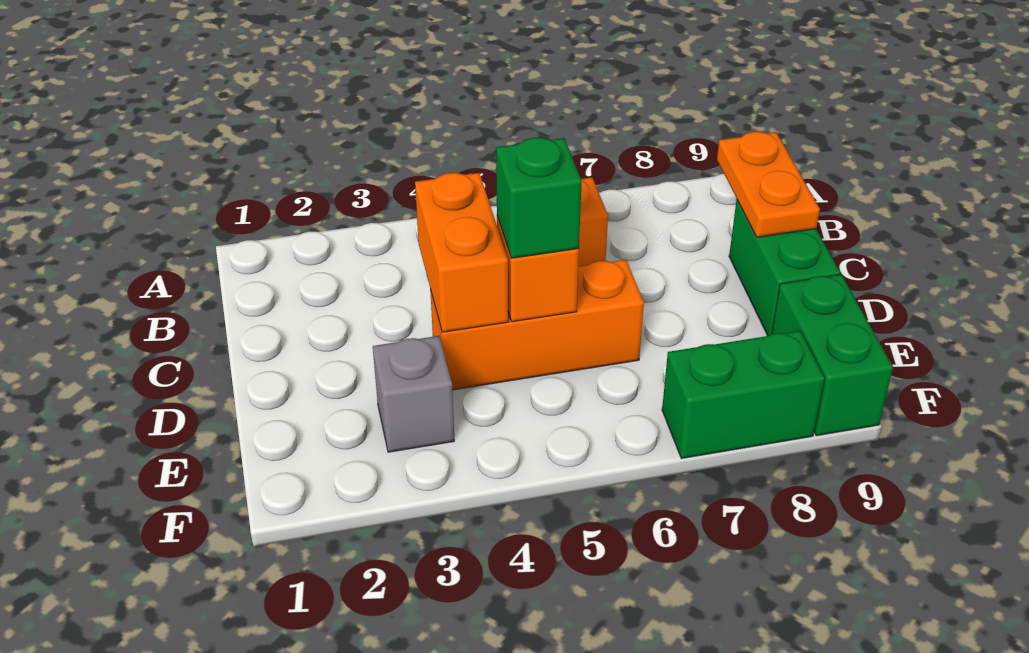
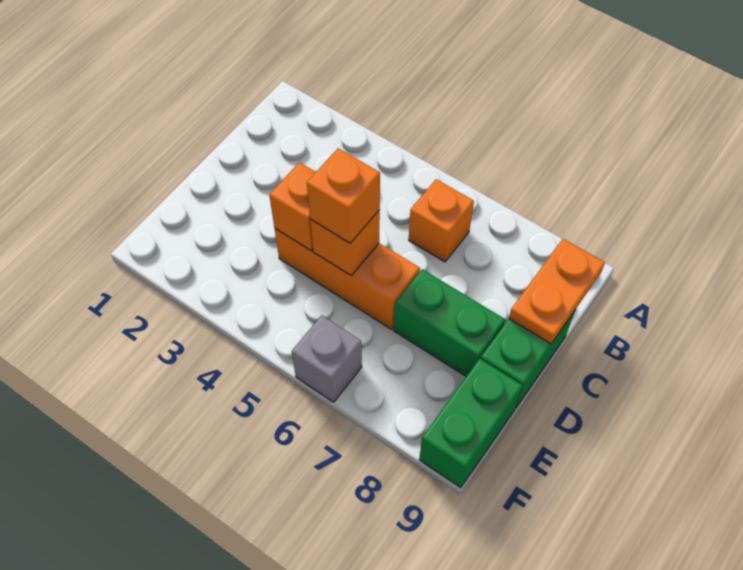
orange 1x2 brick [415,173,508,332] -> orange 1x1 brick [269,162,316,251]
green 1x1 brick [496,138,582,258] -> orange 1x1 brick [307,148,380,243]
grey 1x1 brick [373,336,454,452] -> grey 1x1 brick moved to [292,315,362,402]
green 1x2 brick [662,331,825,459] -> green 1x2 brick moved to [394,269,505,376]

